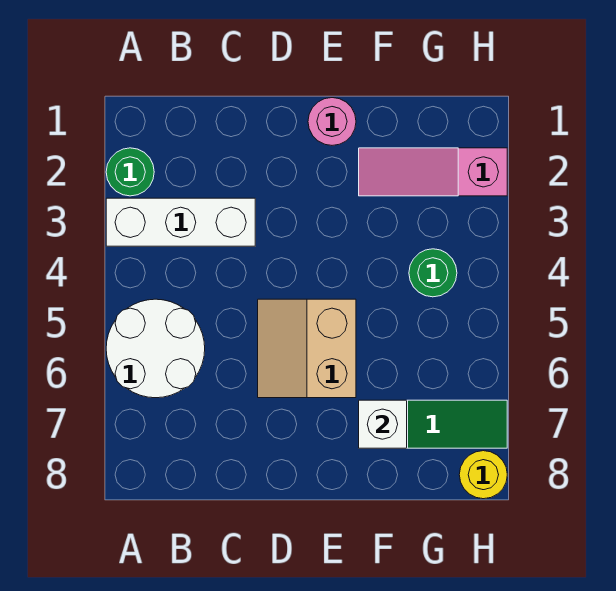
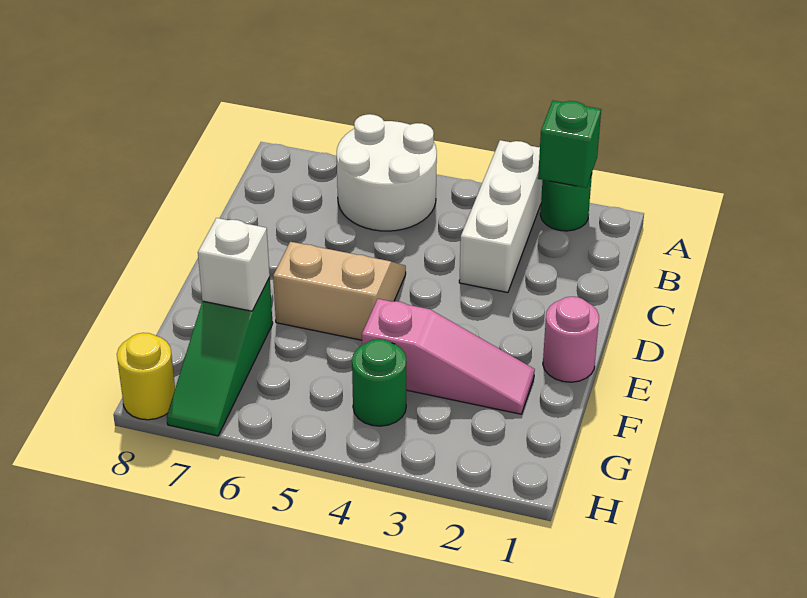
none -> green 1x1 brick [538,101,601,188]
pink 1x3 slope [359,148,507,196] -> pink 1x3 slope turned to [362,299,535,414]

